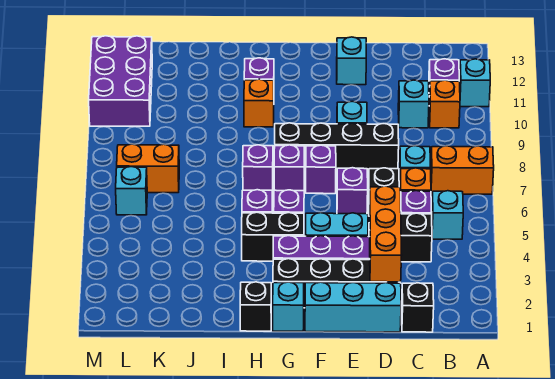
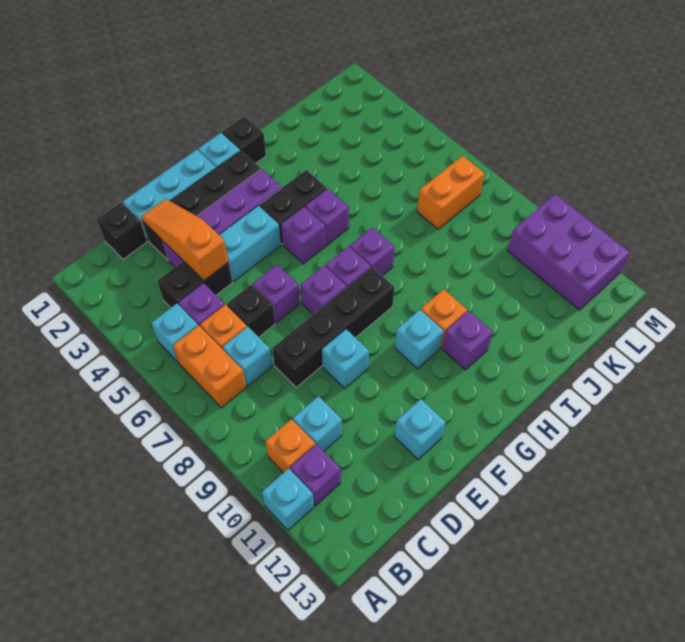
orange 1x2 brick [431,146,494,194] -> orange 1x2 brick turned to [173,325,246,408]
orange 1x3 brick [369,186,401,282] -> orange 1x3 slope [141,199,228,280]
cyan 1x1 brick [116,166,147,215] -> cyan 1x1 brick moved to [395,310,444,369]

